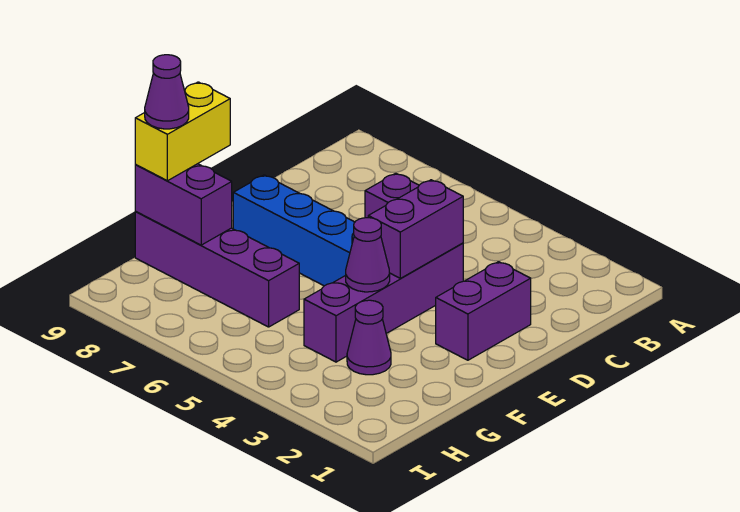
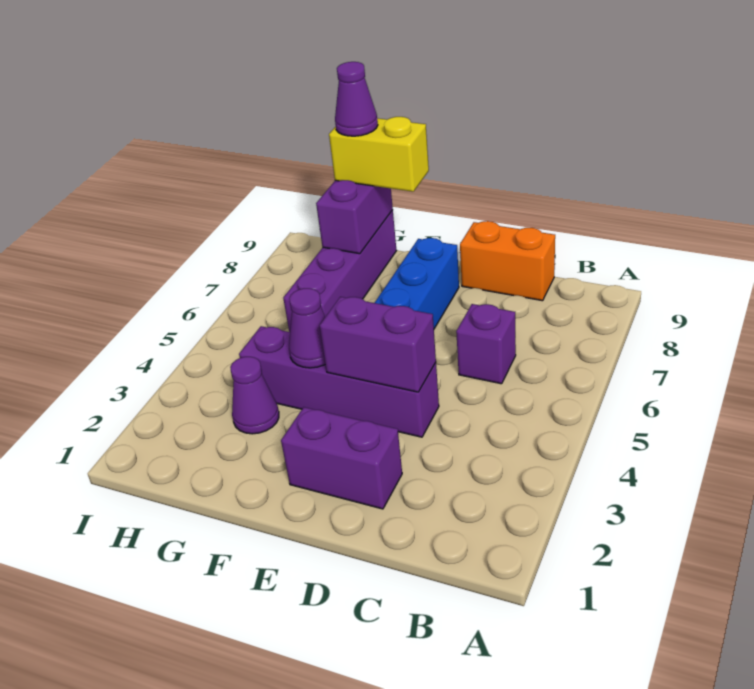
none -> orange 1x2 brick [460,221,555,301]

